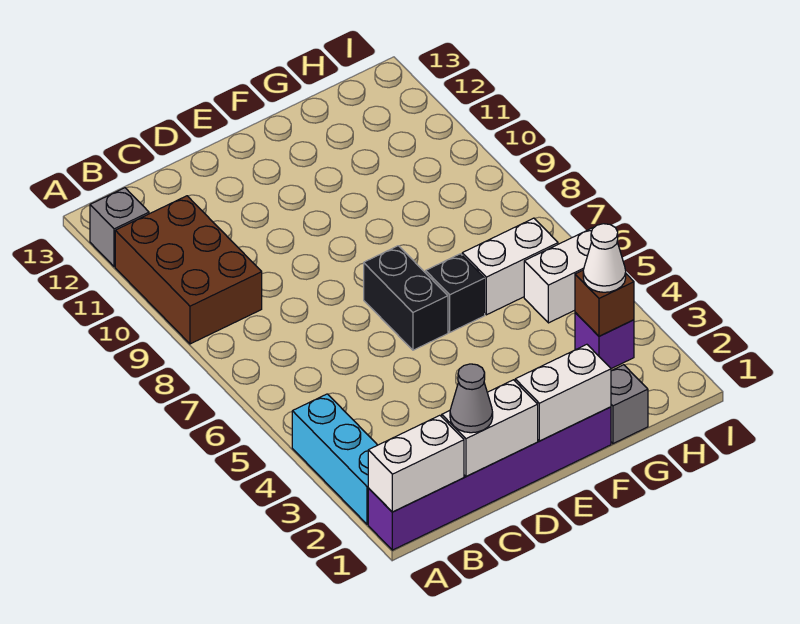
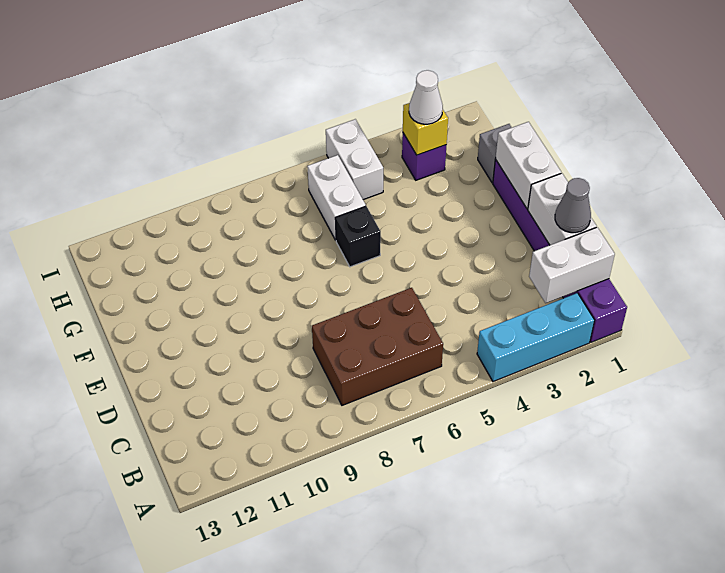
white 1x2 brick [368,415,464,512] -> white 1x2 brick turned to [529,227,615,303]
brown 2x3 brick [115,196,262,344] -> brown 2x3 brick moved to [312,288,443,405]
grey 1x1 brick [90,188,149,267] -> none
black 1x2 brick [364,246,448,350] -> none
brown 1x1 brick [575,270,634,336] -> yellow 1x1 brick [403,103,448,155]

